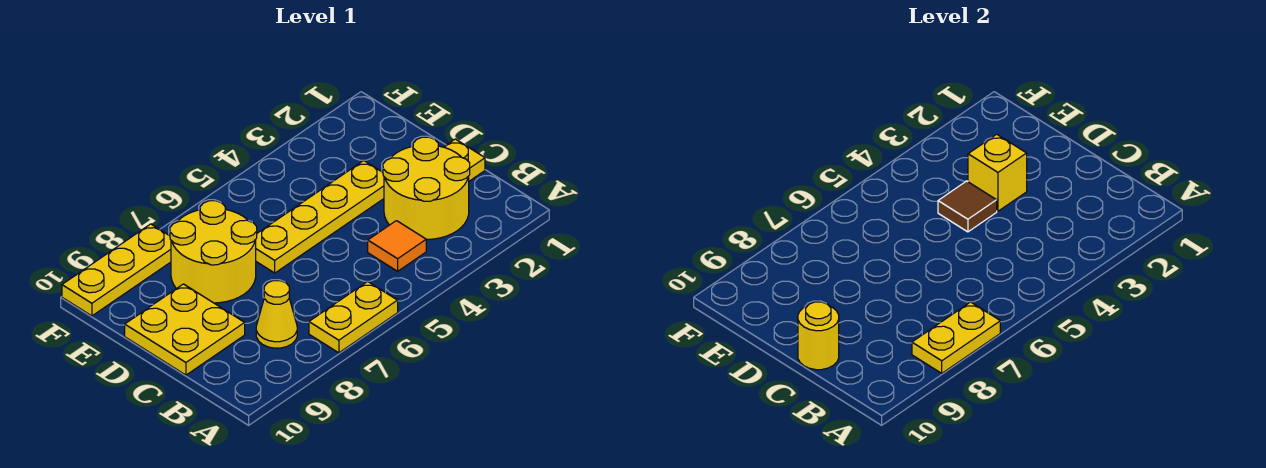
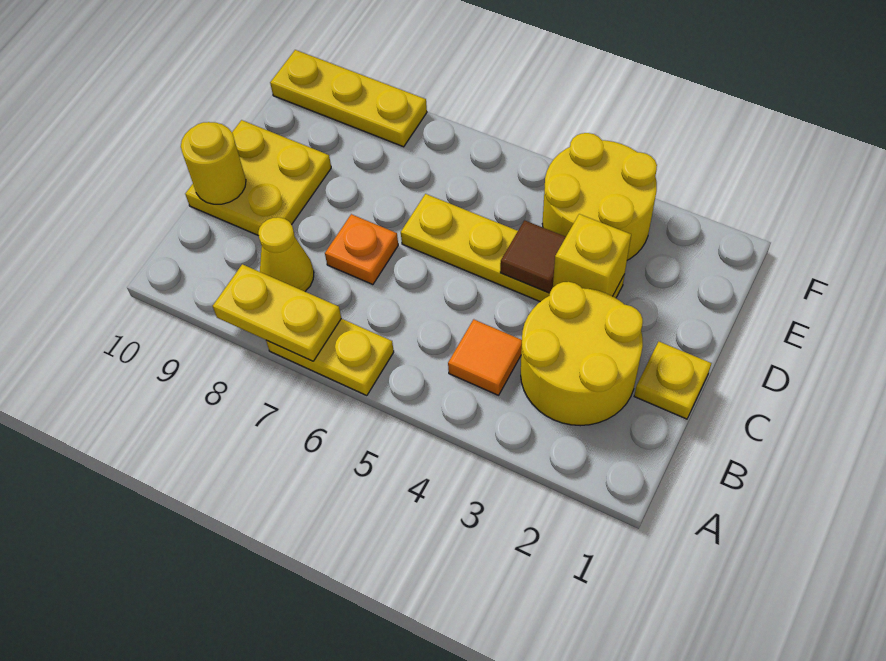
none -> orange 1x1 plate [325,214,398,285]
yellow 2x2 round brick [170,201,257,303] -> yellow 2x2 round brick moved to [542,133,657,260]

